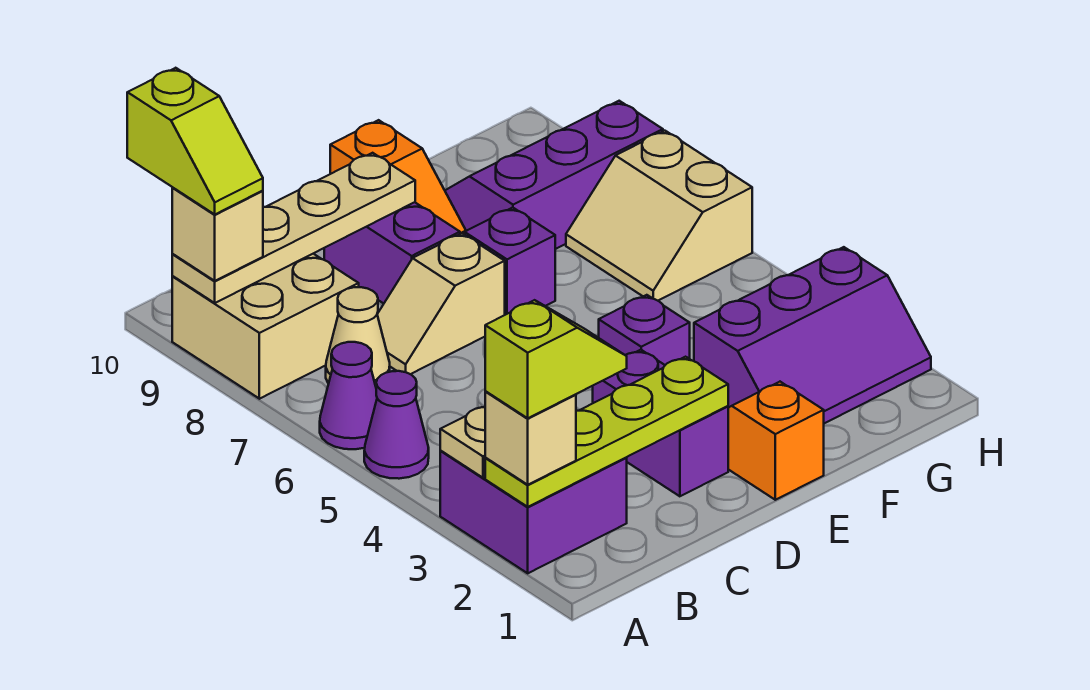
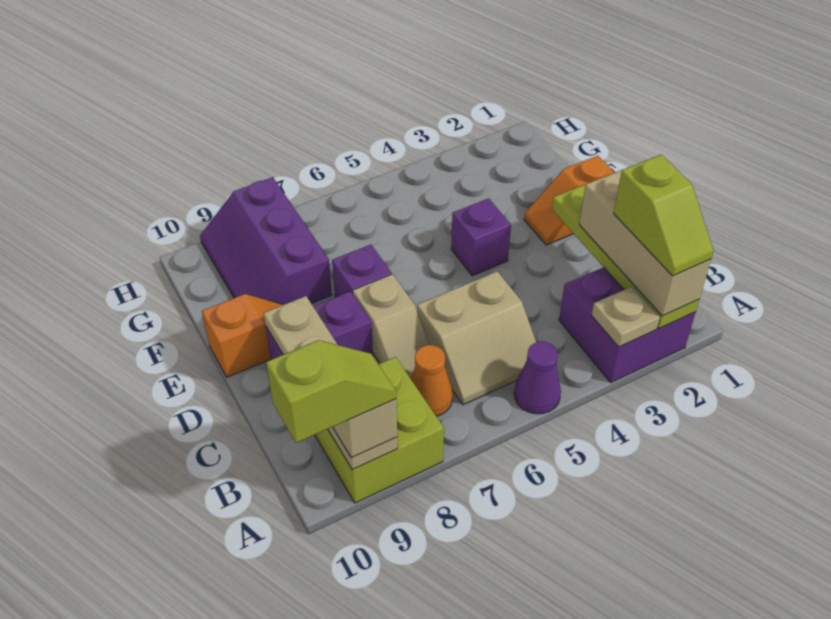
tan 1x1 brick [485,392,576,485] -> tan 1x3 brick [579,170,711,316]
lime 1x2 slope [485,300,627,418] -> lime 1x2 slope turned to [614,155,714,276]
purple 1x1 cone [320,342,377,449] -> none
tan 2x2 brick [172,254,359,399] -> lime 2x2 brick [315,357,444,503]
tan 1x1 cone [326,287,390,386] -> orange 1x1 cone [411,345,453,416]
purple 1x2 brick [593,350,728,496] -> none
purple 2x3 slope [694,247,931,423] -> none
tan 2x2 slope [566,131,752,301] -> tan 2x2 slope moved to [417,271,536,405]

